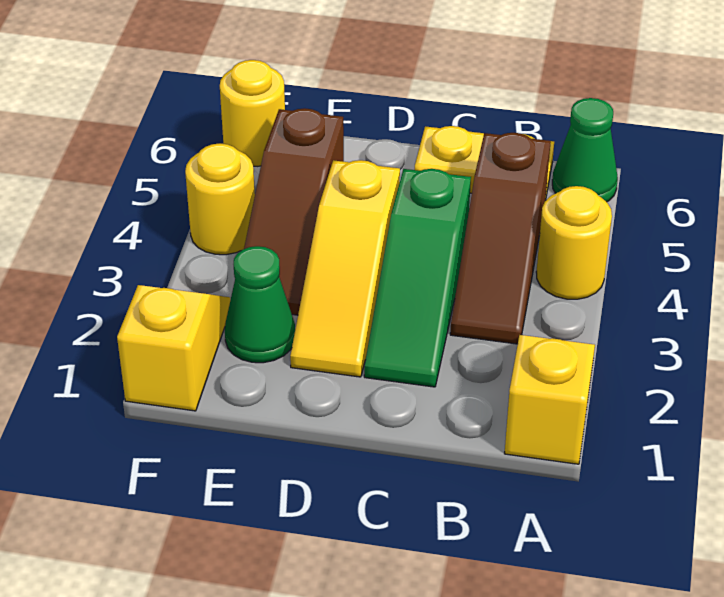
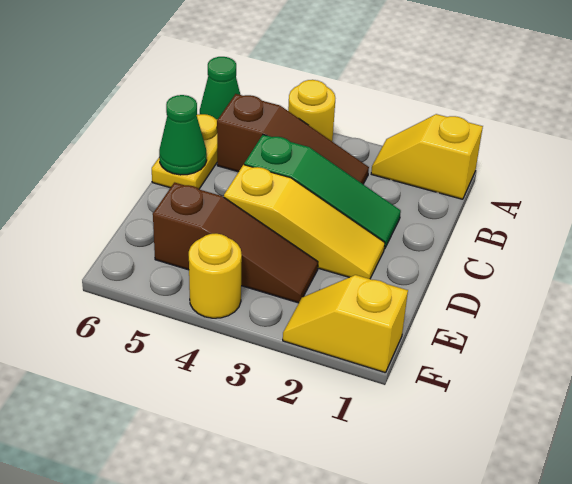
green 1x1 cone [225,246,295,363] -> green 1x1 cone moved to [159,95,207,175]
yellow 1x1 round brick [220,60,285,166] -> none

